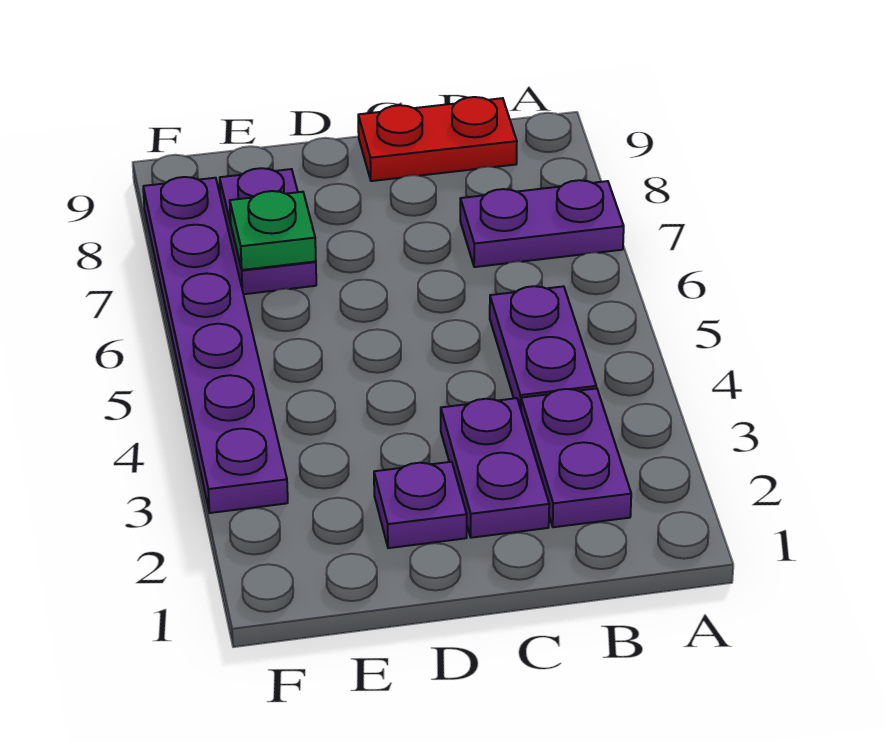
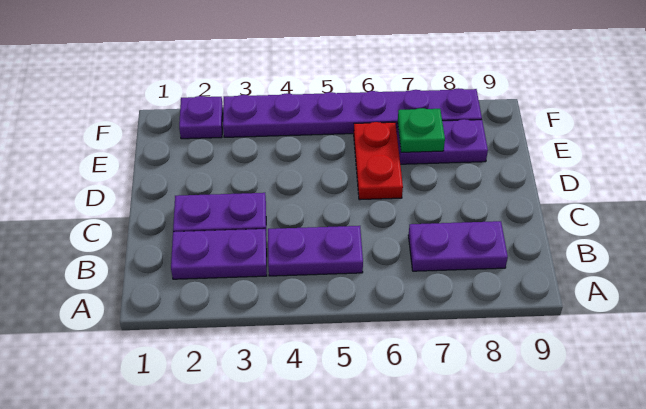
purple 1x2 plate [460,180,624,267] -> purple 1x2 plate turned to [408,221,508,271]
red 1x2 plate [358,97,517,181] -> red 1x2 plate moved to [354,122,403,200]
purple 1x1 plate [374,462,467,548] -> purple 1x1 plate moved to [179,96,223,139]

